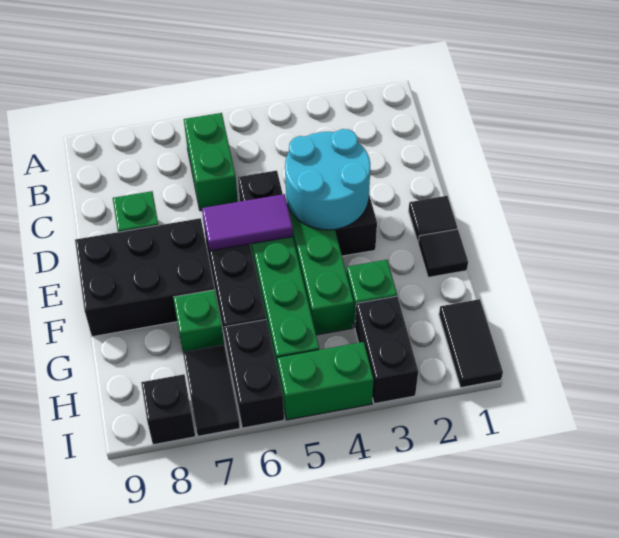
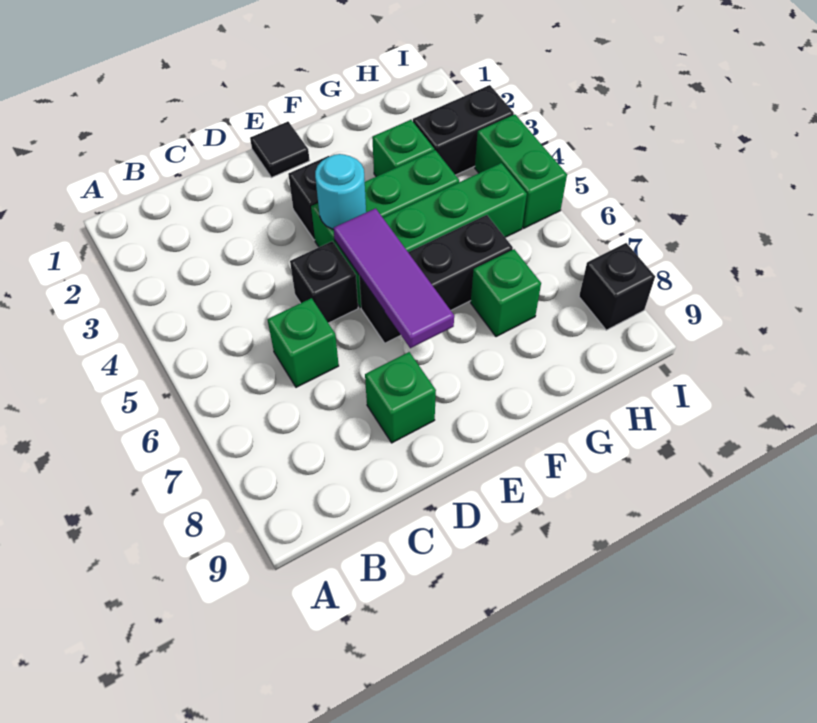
green 1x2 brick [184,113,238,211] -> green 1x1 brick [267,298,339,387]
cyan 2x2 round brick [285,129,370,230] -> cyan 1x1 round brick [315,154,366,230]
purple 1x2 tile [202,194,293,251] -> purple 1x3 tile [334,208,454,348]
black 2x3 brick [75,218,215,337] -> none
black 1x1 tile [418,229,468,277] -> none
black 1x2 tile [439,299,503,388] -> none
black 1x2 brick [224,319,284,428] -> none
black 1x2 tile [183,345,240,436] -> none

